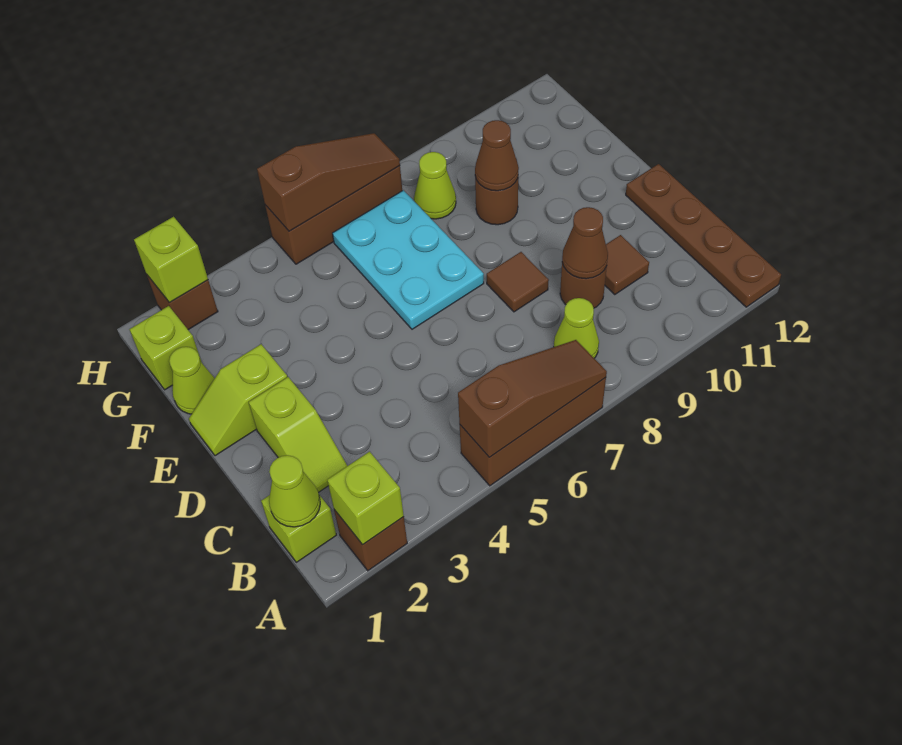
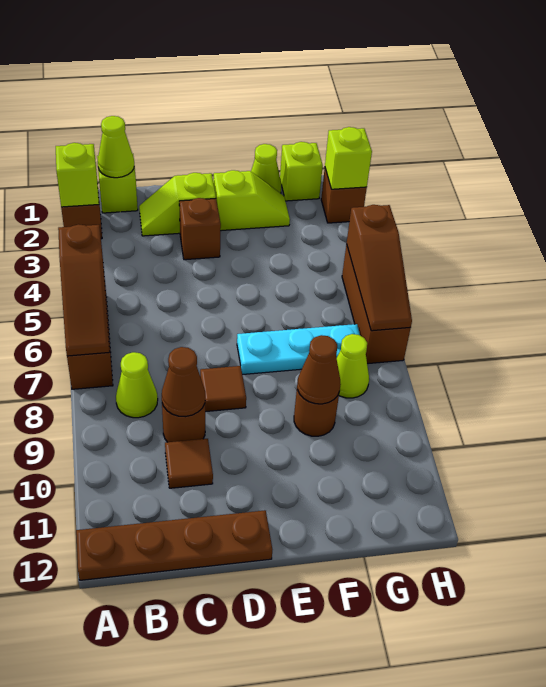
none -> brown 1x1 brick [179,198,221,260]
lime 1x2 slope [189,344,287,456] -> lime 1x2 slope turned to [213,170,290,231]
cyan 2x3 plate [333,190,484,329] -> cyan 1x3 plate [237,324,360,375]

